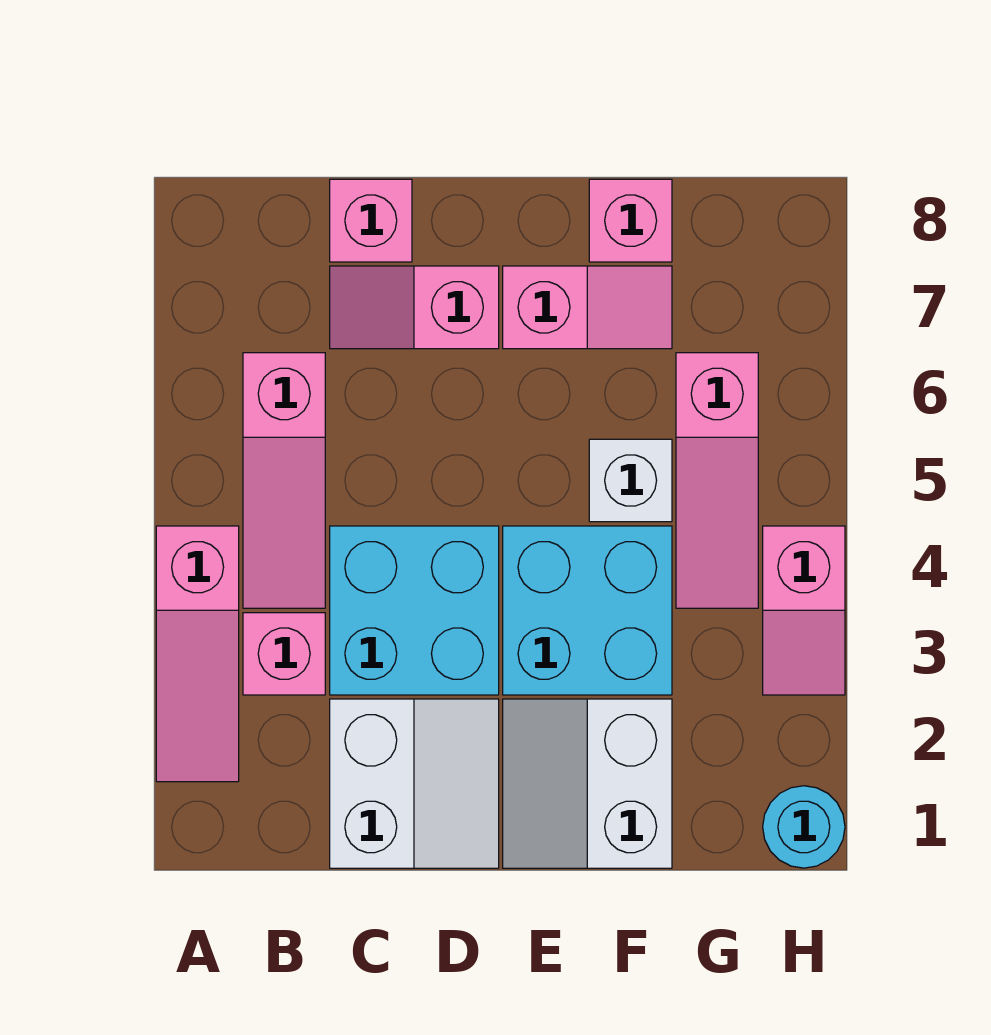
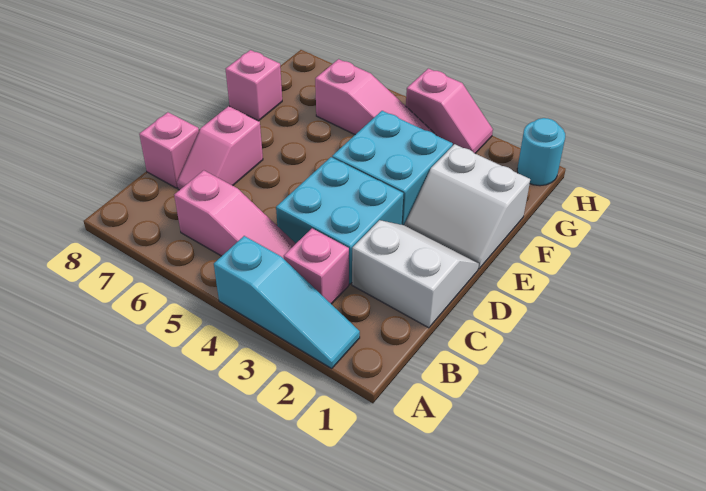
pink 1x3 slope [156,526,239,782] -> cyan 1x3 slope [214,236,360,368]
pink 1x2 slope [503,266,672,349] -> none
white 1x1 brick [589,439,672,522] -> none

